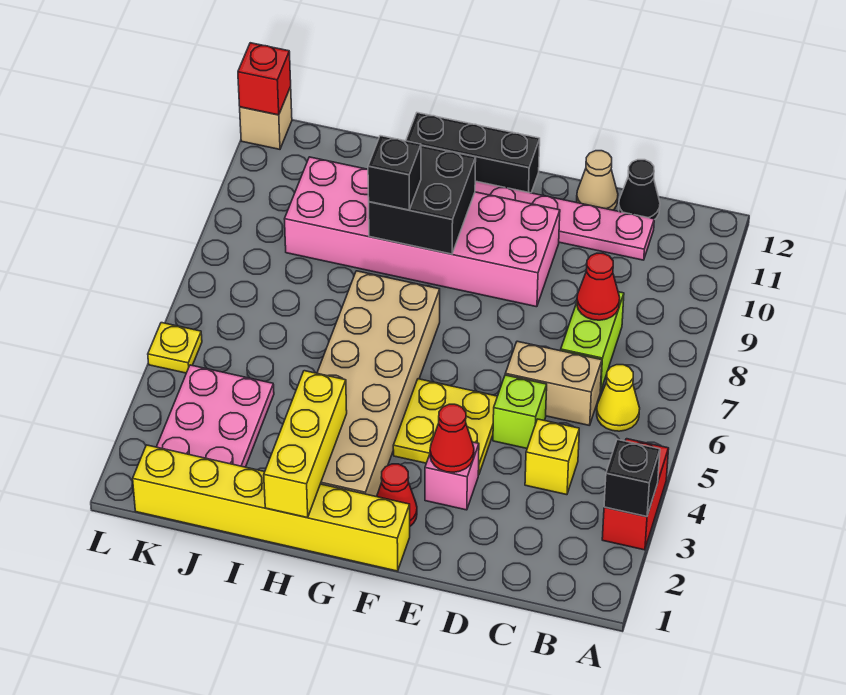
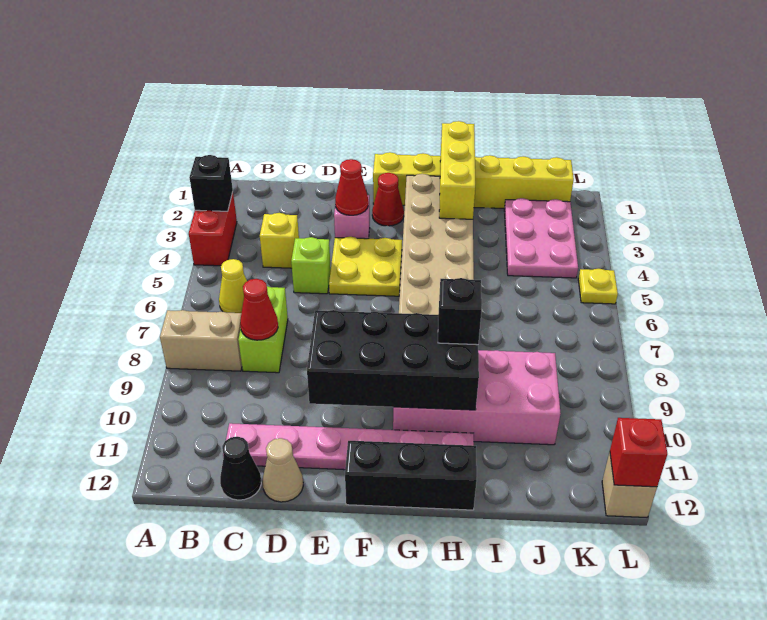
tan 1x2 brick [505,341,602,426] -> tan 1x2 brick moved to [160,310,242,371]
pink 2x6 brick [285,157,560,307] -> pink 2x4 brick [393,350,561,445]
black 2x2 brick [369,145,476,254] -> black 2x4 brick [307,310,479,410]

